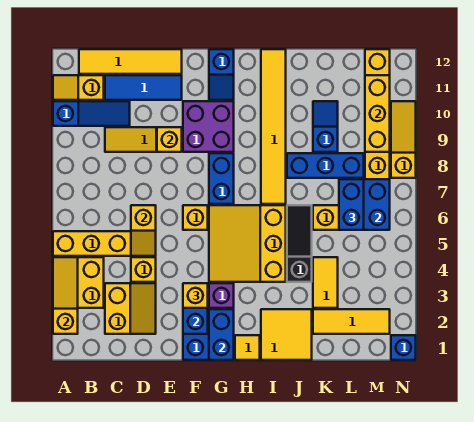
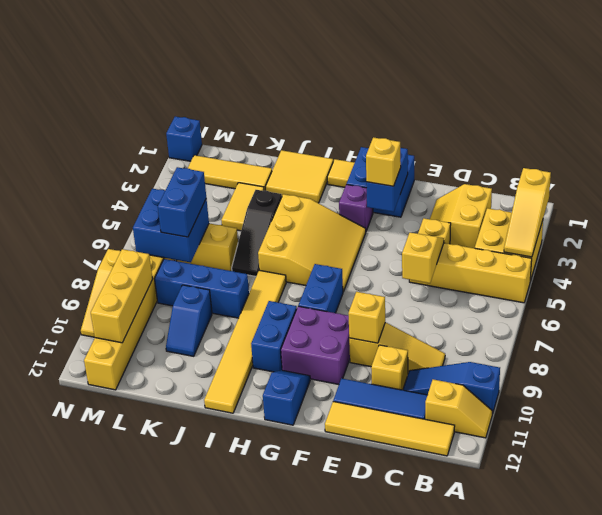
yellow 1x1 brick [183,205,208,230] -> yellow 1x1 brick moved to [371,345,408,390]
blue 1x2 brick [209,309,234,360] -> blue 1x2 brick moved to [251,301,297,372]

